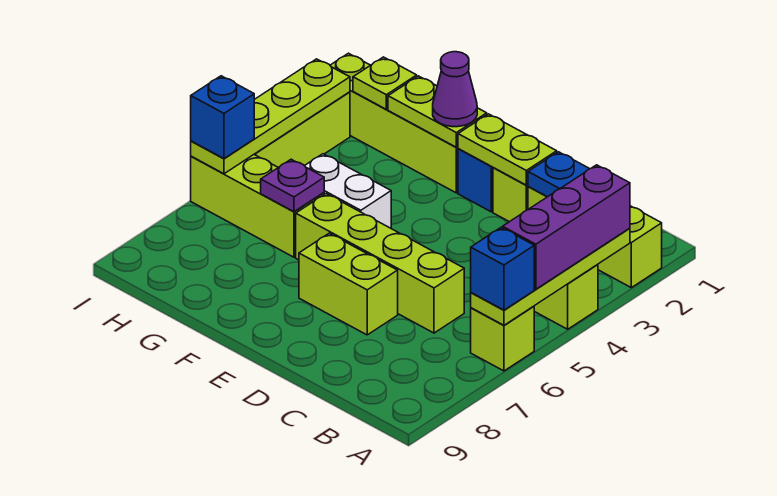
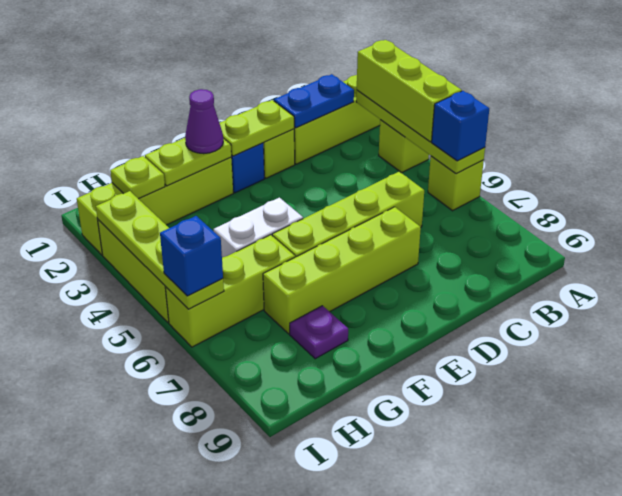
purple 1x3 brick [503,165,630,289] -> lime 1x3 brick [357,40,462,142]
lime 1x2 brick [299,233,398,335] -> lime 1x4 brick [263,207,421,334]
purple 1x1 plate [261,159,324,212] -> purple 1x1 plate moved to [290,306,348,359]

